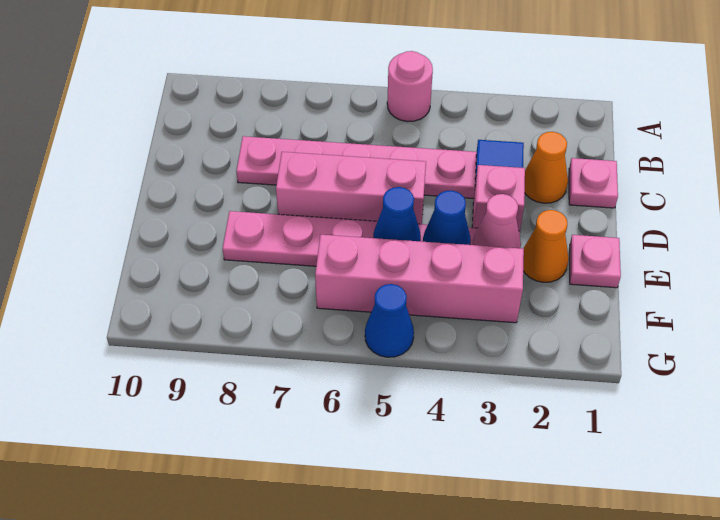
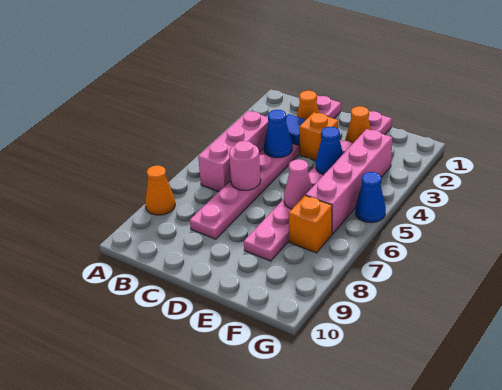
pink 1x1 round brick [387,51,433,122] -> pink 1x1 round brick moved to [229,141,261,190]
none -> orange 1x1 cone [145,165,175,215]
pink 1x1 brick [472,165,525,231] -> orange 1x1 brick [299,112,338,161]
pink 1x3 brick [276,152,426,224] -> pink 1x3 brick moved to [198,111,269,192]
pink 1x1 cone [473,194,521,248] -> pink 1x1 cone moved to [284,159,312,209]
blue 1x1 cone [373,187,421,241] -> blue 1x1 cone moved to [264,110,292,158]
none -> orange 1x1 brick [289,195,332,253]

